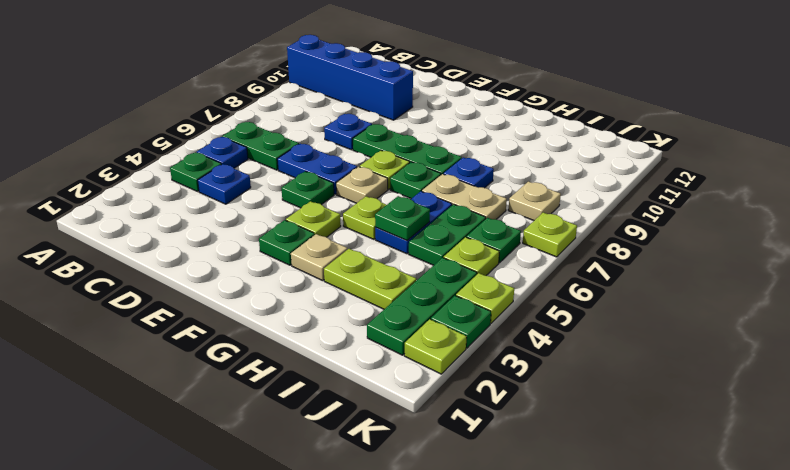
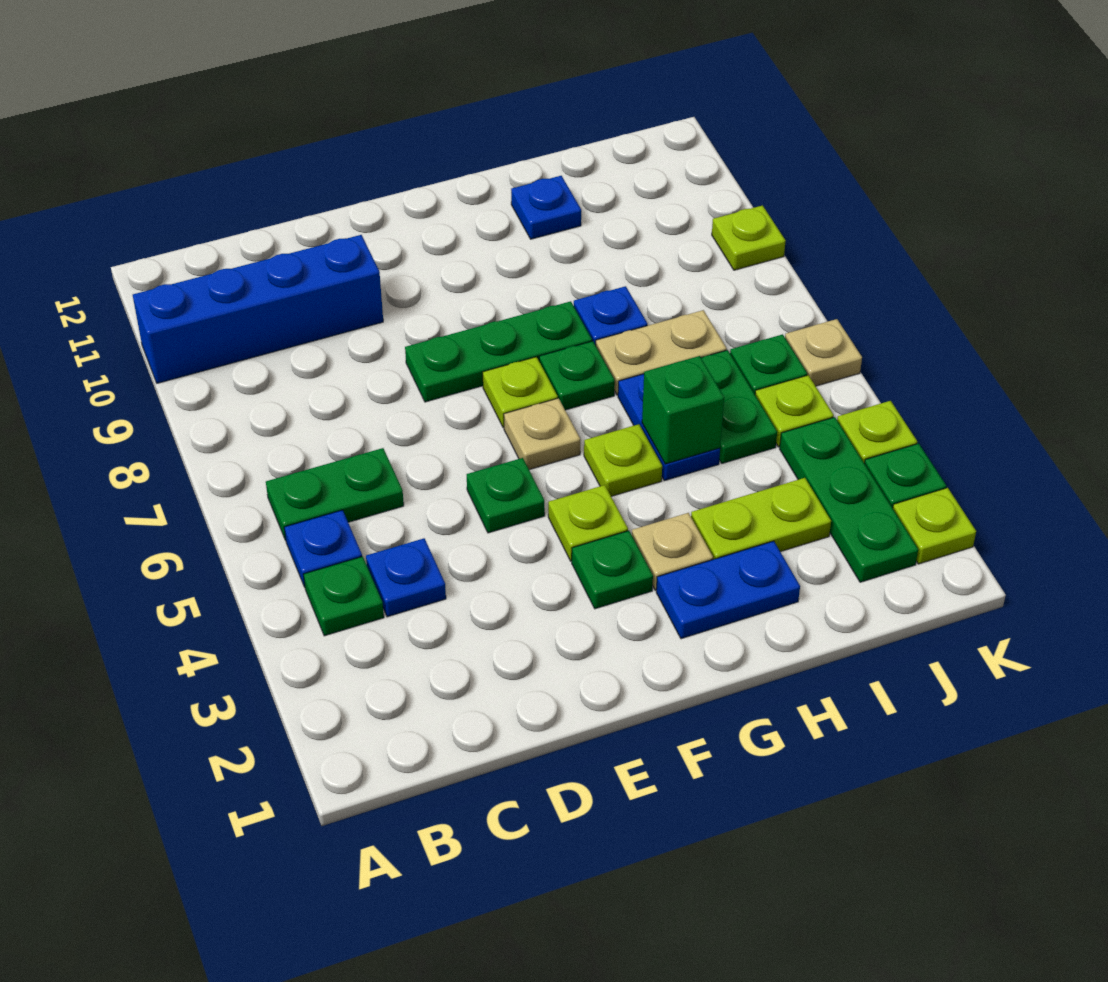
blue 1x2 plate [277,144,357,194] -> blue 1x2 plate moved to [656,541,800,639]
blue 1x1 plate [324,114,372,150] -> blue 1x1 plate moved to [511,176,581,239]
green 1x1 plate [375,196,430,240] -> green 1x1 brick [642,356,724,464]
tan 1x1 plate [508,181,561,220] -> tan 1x1 plate moved to [785,319,862,386]
lime 1x1 plate [523,212,577,257] -> lime 1x1 plate moved to [712,205,786,270]

